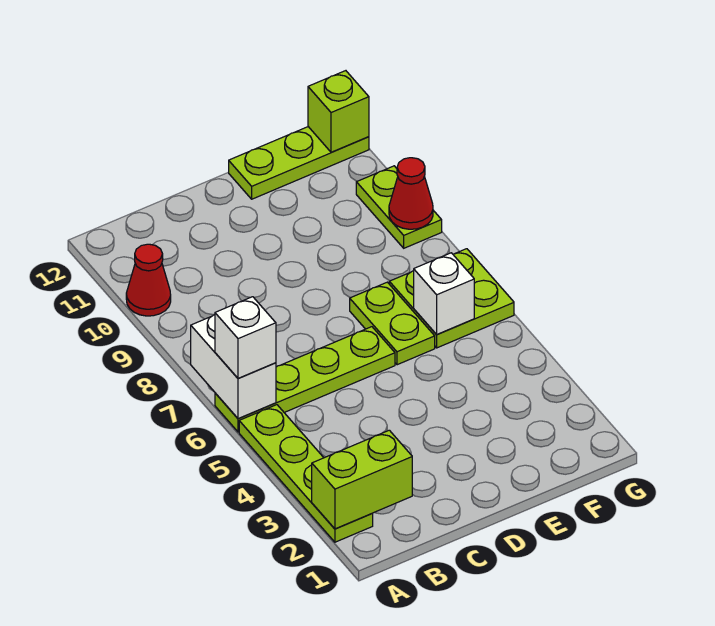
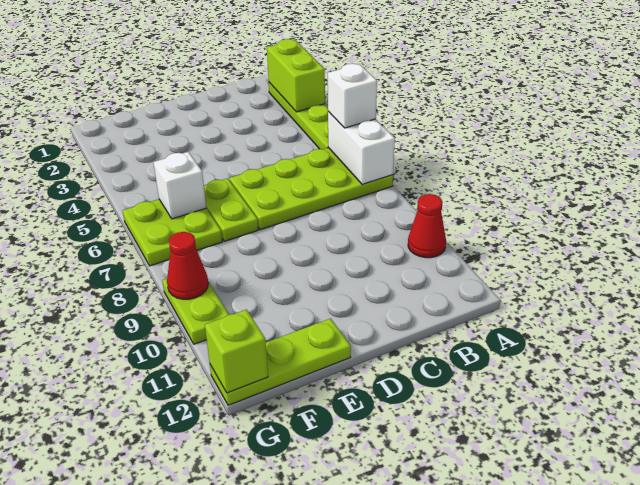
lime 1x2 brick [312,430,412,529] -> lime 1x2 brick turned to [267,39,325,112]
lime 1x4 plate [215,327,395,432] -> lime 2x4 plate [230,148,393,230]

